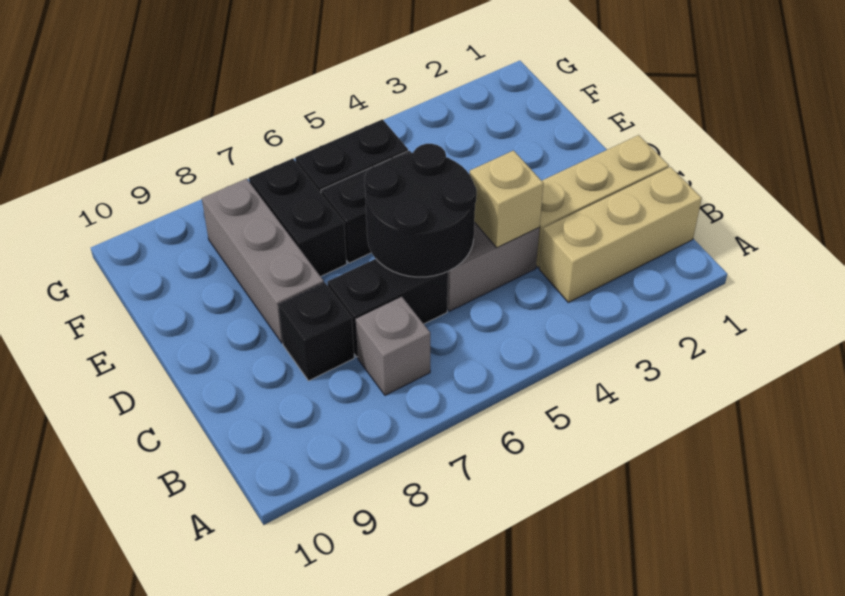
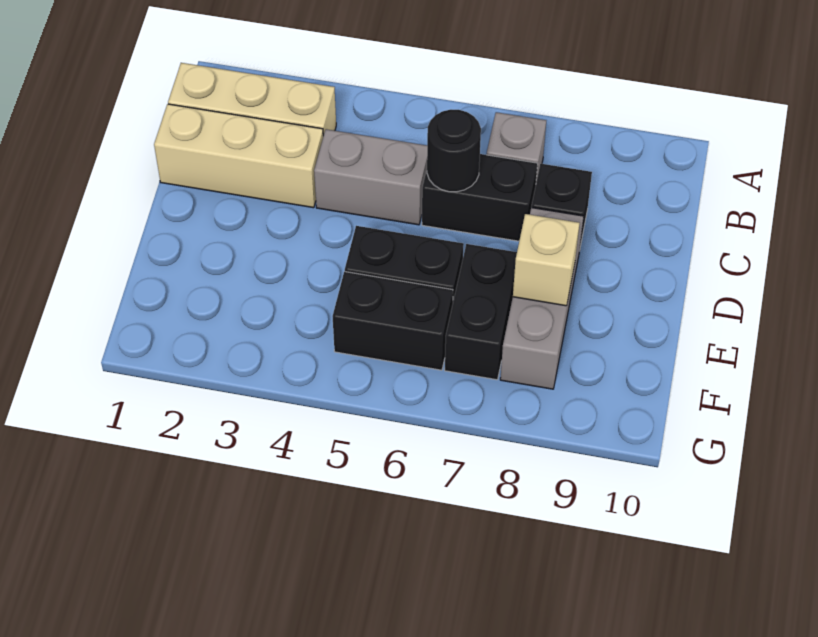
tan 1x1 brick [469,151,544,248] -> tan 1x1 brick moved to [513,214,580,306]
black 2x2 round brick [364,144,477,277] -> black 1x1 round brick [427,110,481,192]

